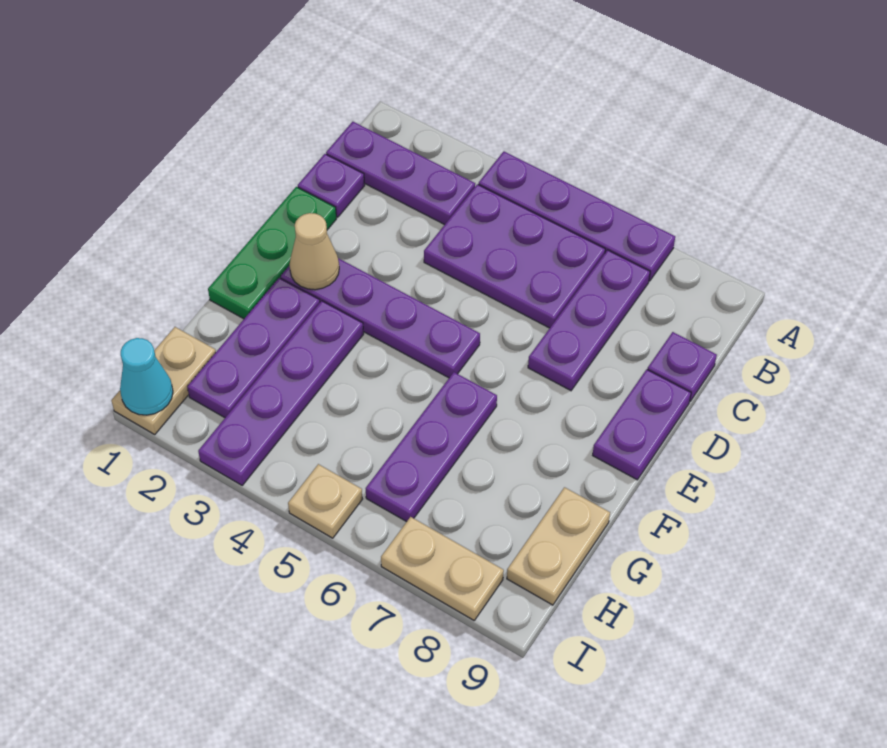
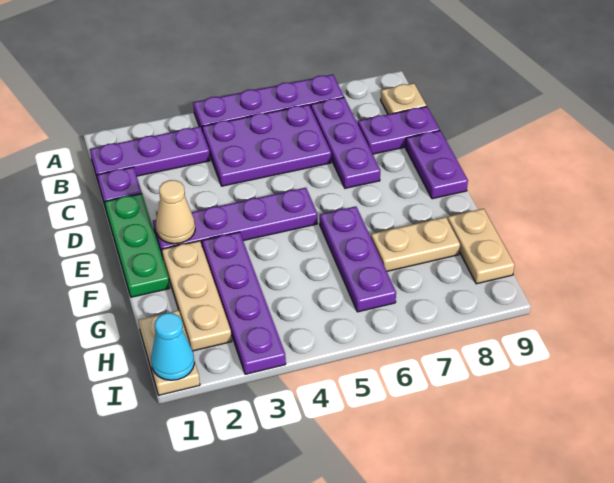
purple 1x1 plate [647,332,717,401] -> purple 1x2 plate [358,106,440,154]
purple 1x3 plate [187,278,320,418] -> tan 1x3 plate [162,241,232,351]
tan 1x1 plate [288,464,362,538] -> tan 1x1 plate moved to [381,83,426,114]
tan 1x2 plate [381,517,504,620] -> tan 1x2 plate moved to [371,217,460,271]

